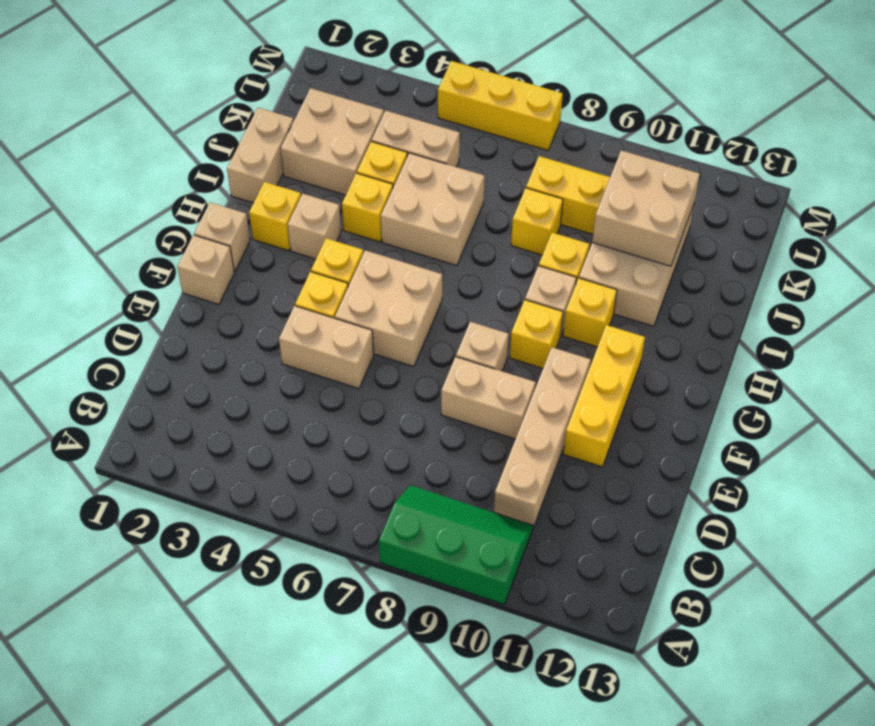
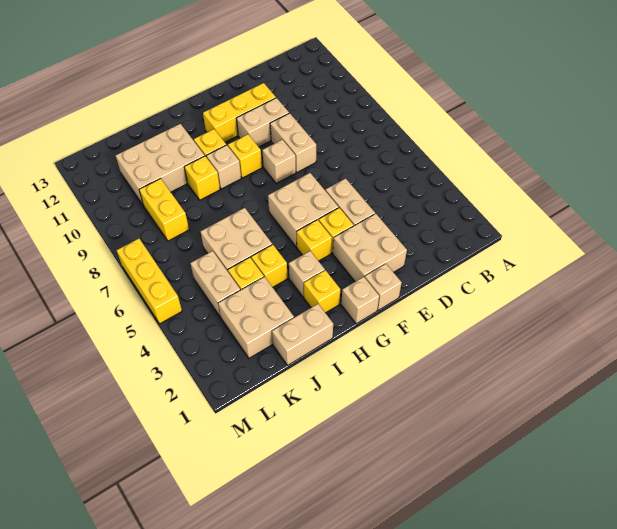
green 2x3 slope [379,485,533,604] -> none
tan 1x4 brick [494,347,591,527] -> tan 1x2 brick [236,98,289,147]
yellow 1x1 brick [511,188,563,255] -> none
tan 2x2 brick [592,150,700,266] -> tan 2x2 brick moved to [333,214,407,282]

